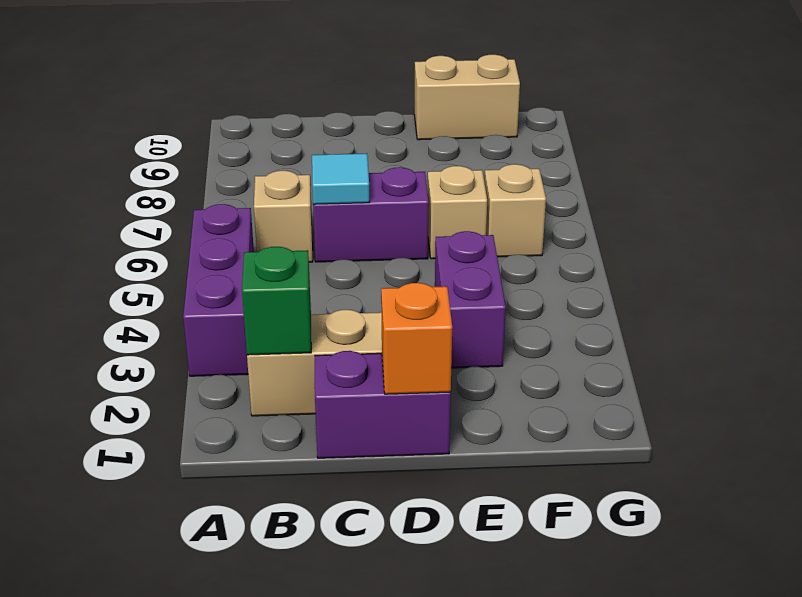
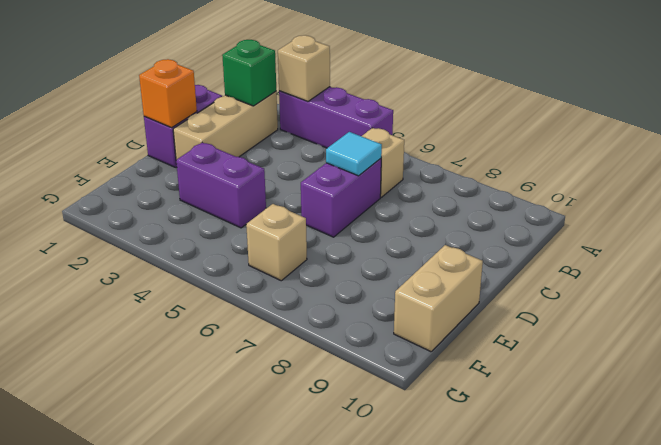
tan 1x1 brick [428,166,487,259] -> tan 1x1 brick moved to [278,35,330,102]

